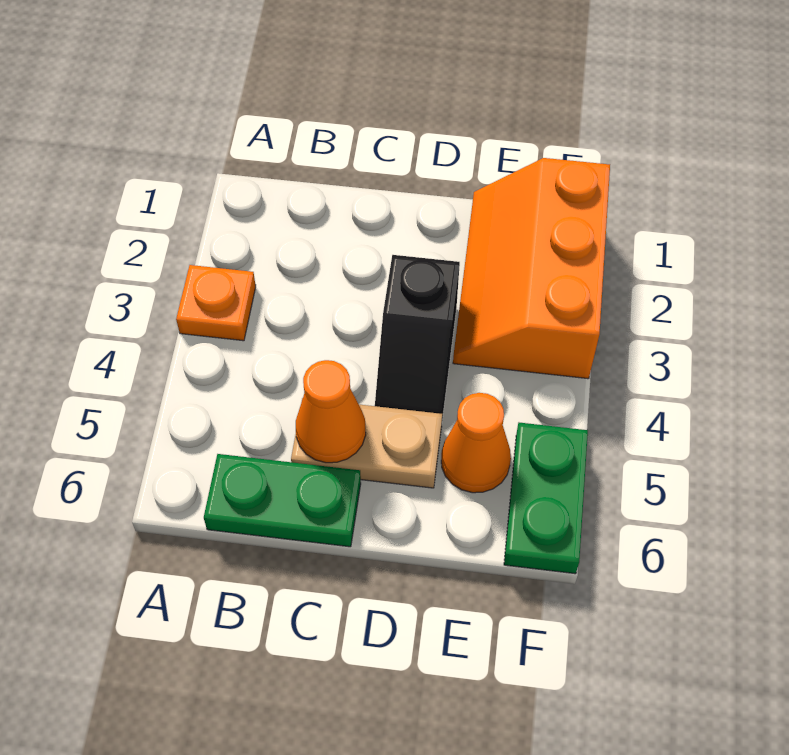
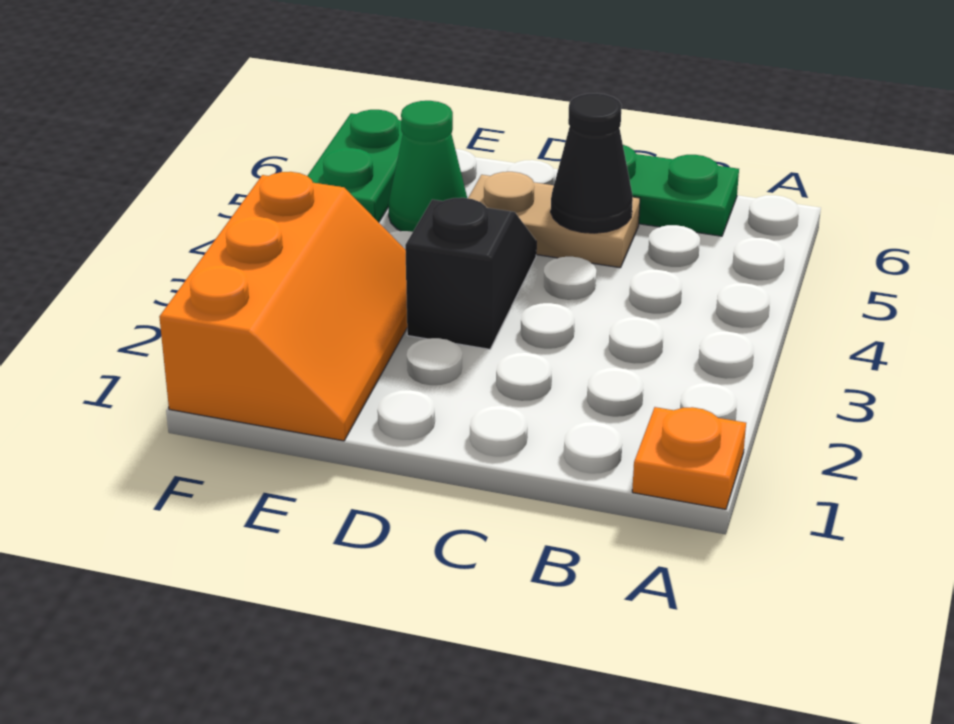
orange 1x1 plate [176,265,256,341] -> orange 1x1 plate moved to [632,407,746,509]
orange 1x1 cone [296,360,366,463] -> black 1x1 cone [551,93,633,233]
orange 1x1 cone [441,393,511,493] -> green 1x1 cone [388,101,467,232]

